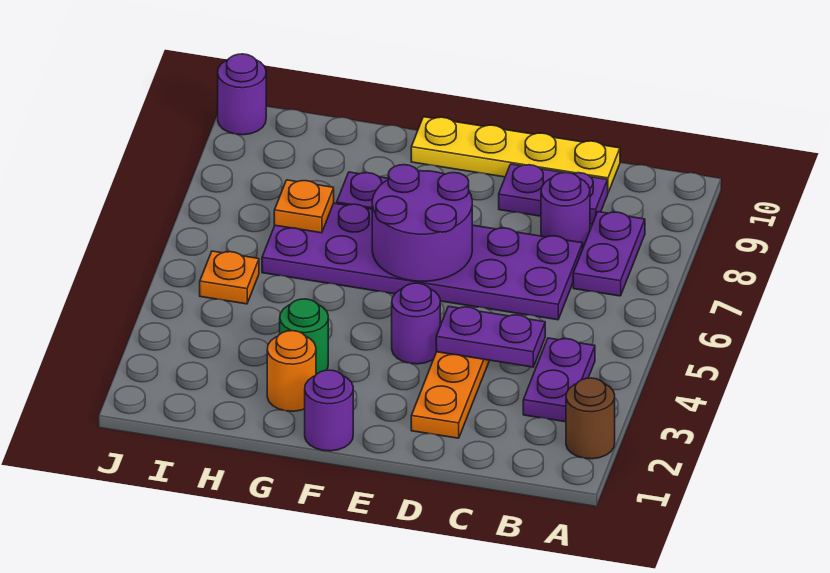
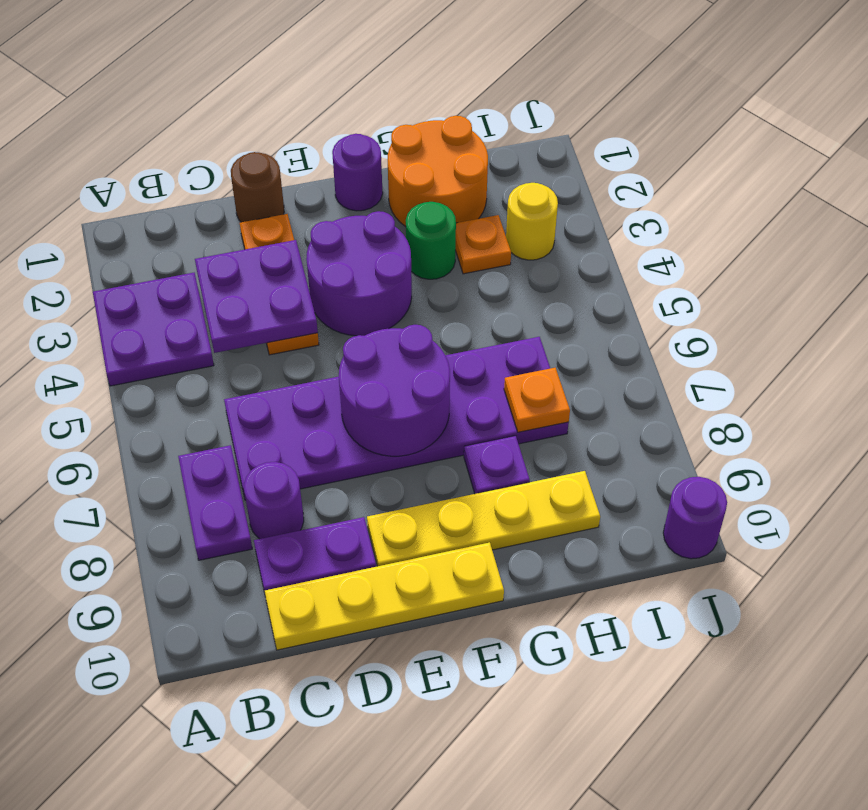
brown 1x1 round brick [566,378,615,459] -> brown 1x1 round brick moved to [231,152,284,222]
purple 1x2 plate [523,338,595,422] -> purple 2x2 plate [93,273,214,386]
purple 1x2 plate [436,306,545,367] -> purple 2x2 plate [195,240,318,353]
purple 1x1 round brick [392,283,440,364] -> purple 2x2 round brick [306,211,412,336]
none -> yellow 1x4 plate [367,471,600,566]
orange 1x1 round brick [267,331,316,411] -> orange 2x2 round brick [388,116,488,227]
none -> yellow 1x1 round brick [506,183,558,260]
orange 1x1 plate [200,251,259,304] -> orange 1x1 plate moved to [456,215,511,274]

